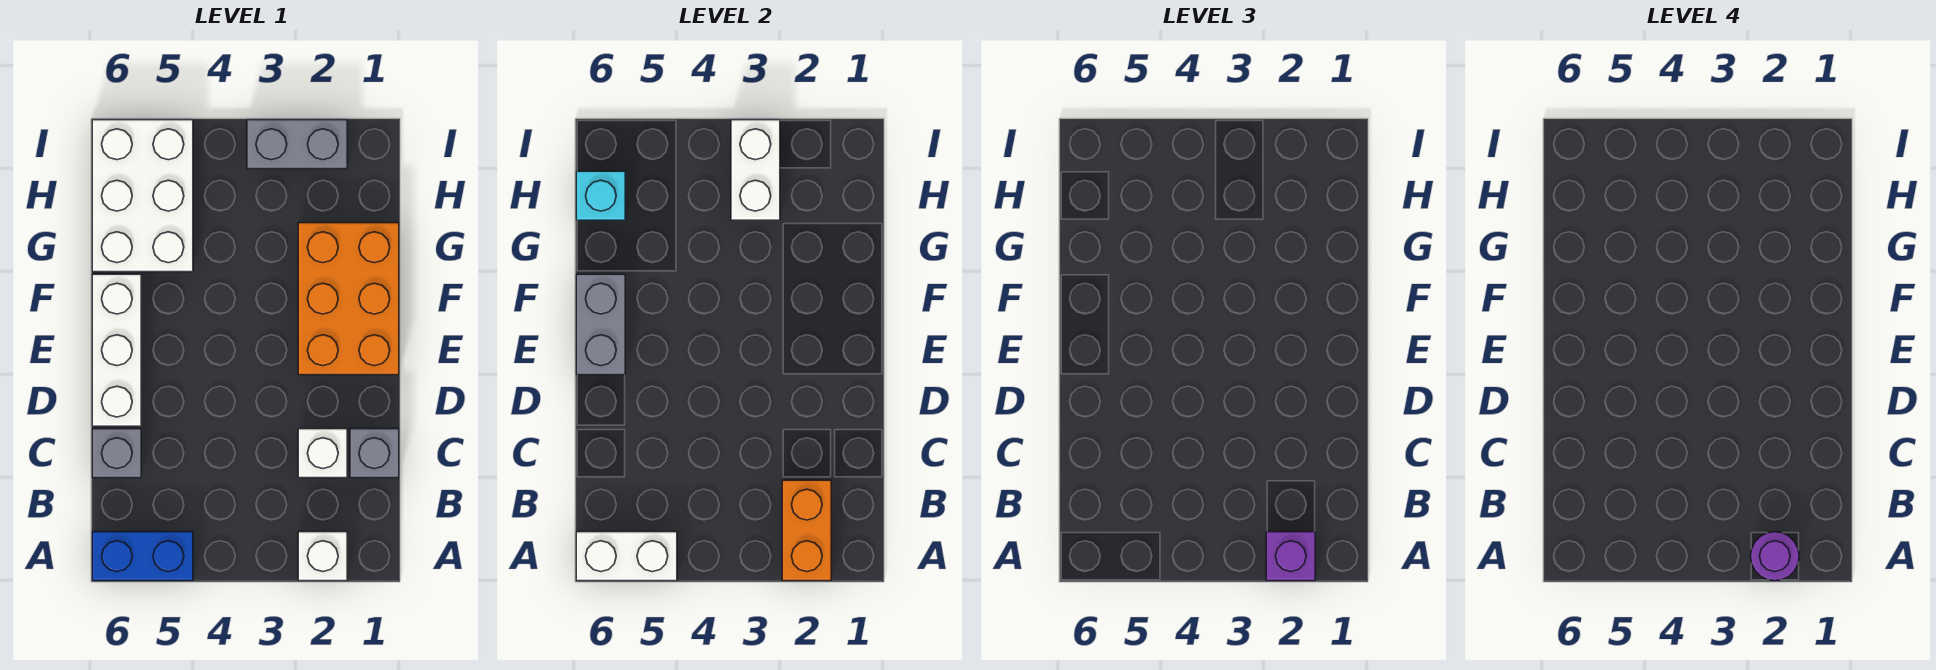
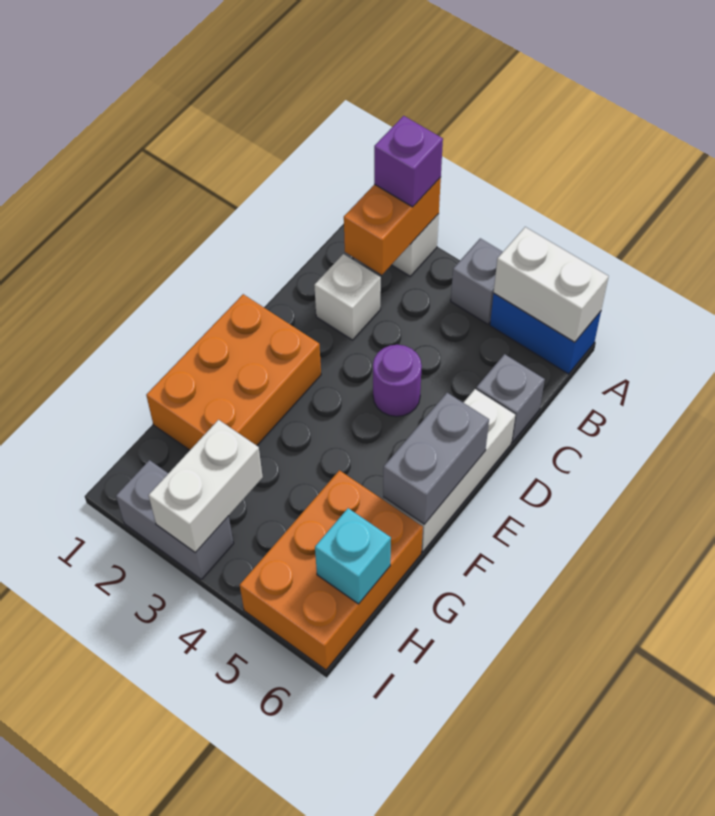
purple 1x1 round brick [1750,532,1799,581] -> purple 1x1 round brick moved to [373,345,422,417]
grey 1x1 brick [350,429,399,478] -> grey 1x1 brick moved to [451,238,502,324]
white 2x3 brick [92,120,193,272] -> orange 2x3 brick [240,470,423,670]

